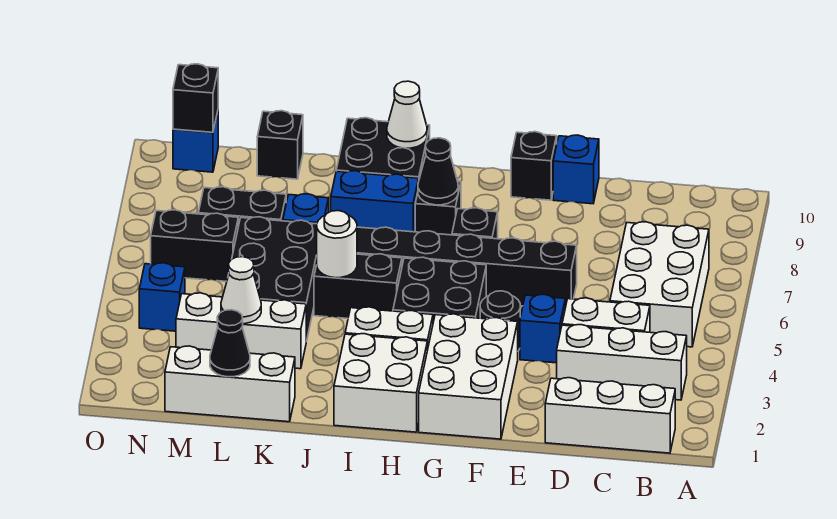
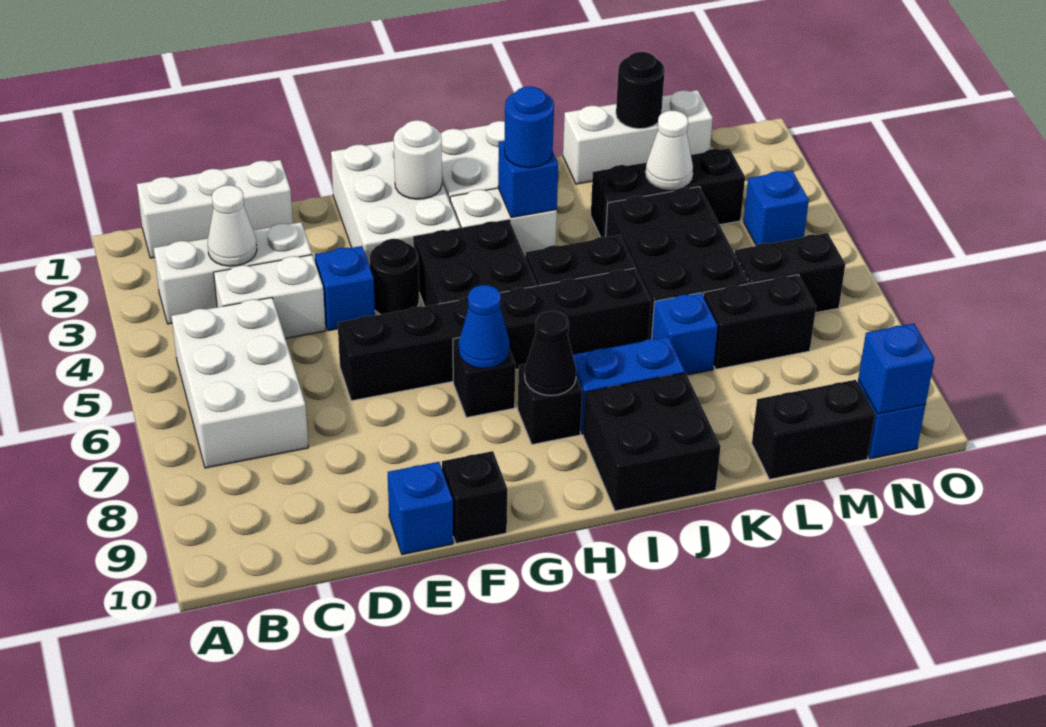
none -> blue 1x1 cone [459,285,510,369]
none -> blue 1x1 brick [498,141,558,218]
none -> blue 1x1 round brick [504,86,554,168]
white 1x1 cone [387,81,427,148] -> white 1x1 cone moved to [208,185,257,266]
white 1x1 round brick [317,211,357,278] -> white 1x1 round brick moved to [394,120,442,199]
white 1x3 brick [176,293,306,369] -> black 1x3 brick [591,148,745,237]
black 1x1 cone [210,310,250,377] -> black 1x1 round brick [616,52,665,129]
black 1x1 brick [257,111,303,179] -> black 1x2 brick [752,380,875,479]
black 1x1 brick [173,64,218,132] -> blue 1x1 brick [858,323,935,414]

